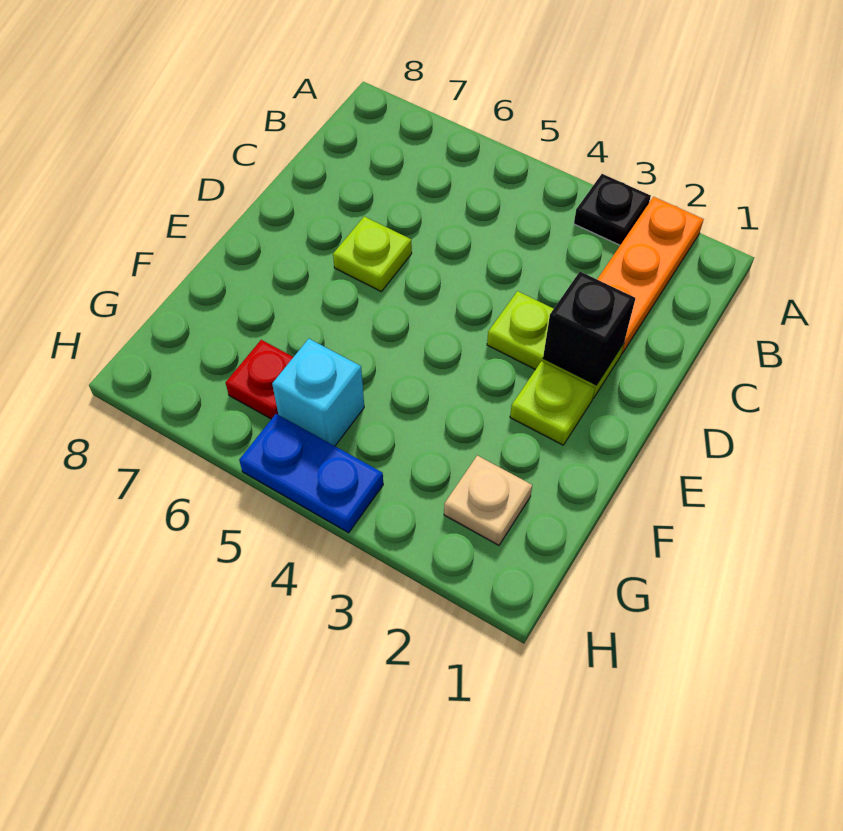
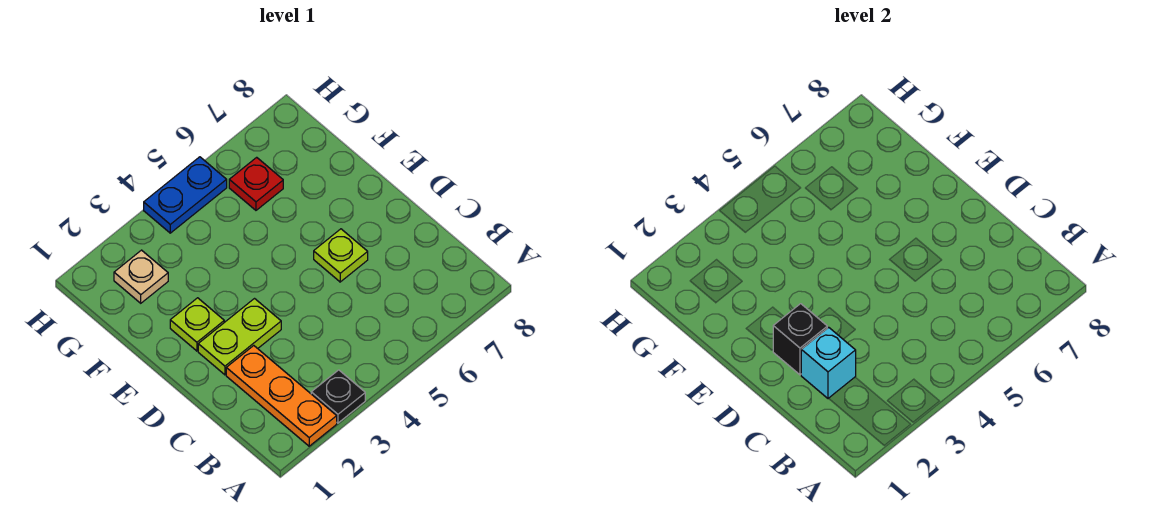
cyan 1x1 brick [272,339,364,446] -> cyan 1x1 brick moved to [801,327,856,399]

